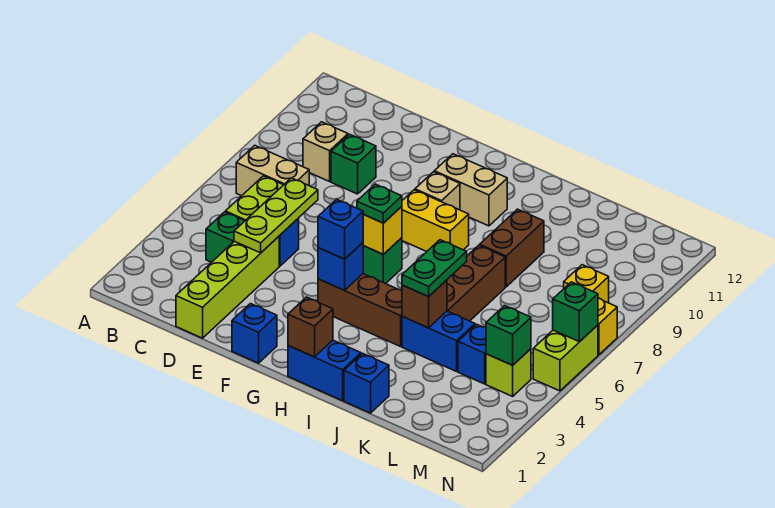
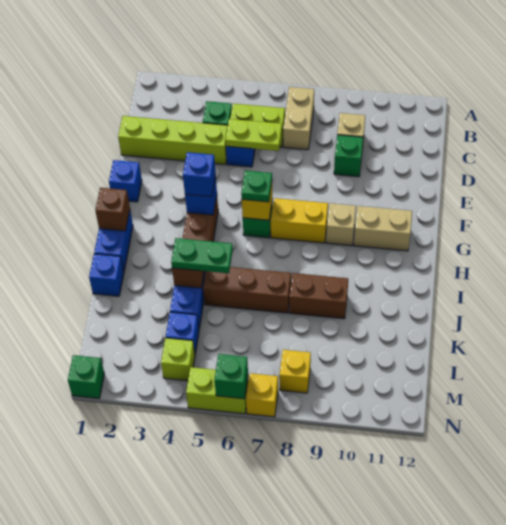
lime 1x3 plate [234,178,318,253] -> lime 1x2 plate [225,119,282,151]
yellow 1x2 brick [402,190,469,252] -> yellow 1x2 brick turned to [271,198,328,243]
tan 1x2 brick [434,154,507,226] -> tan 1x2 brick turned to [354,206,412,251]
green 1x1 brick [486,306,531,365] -> green 1x1 brick moved to [68,355,104,398]

